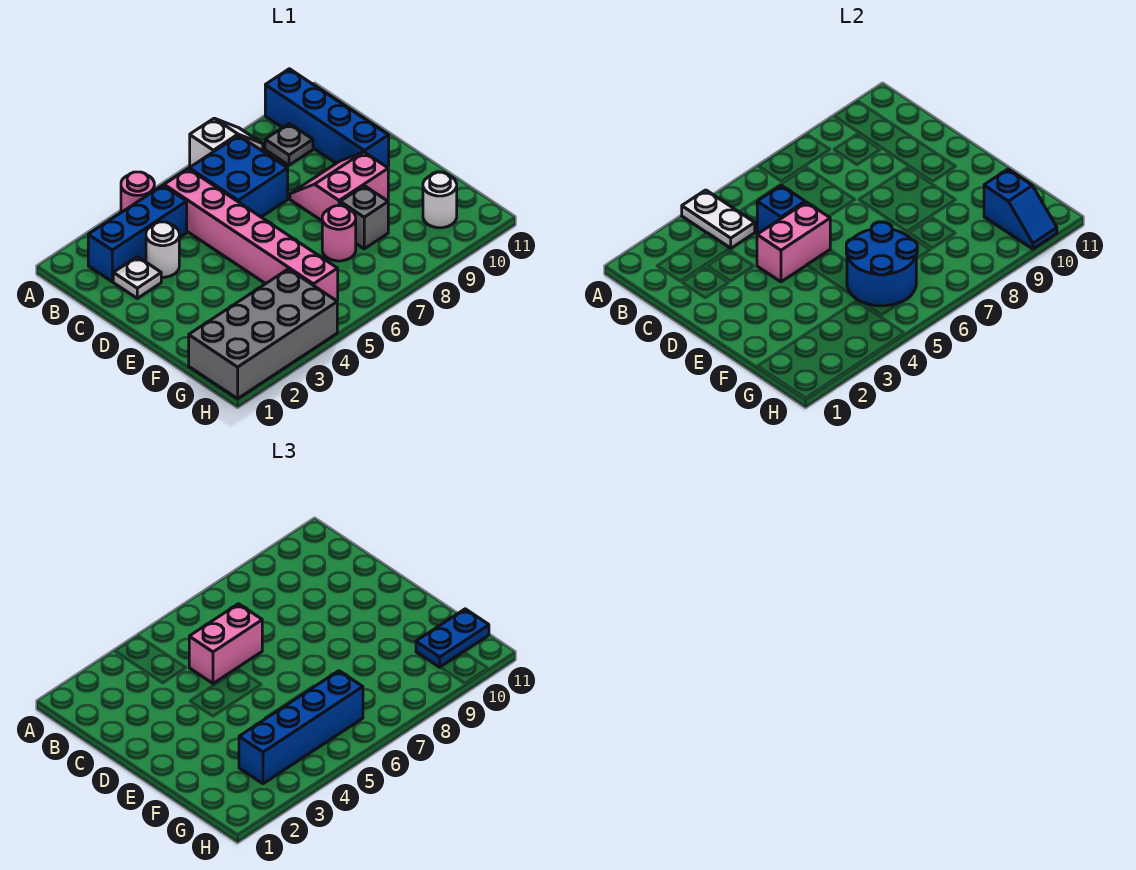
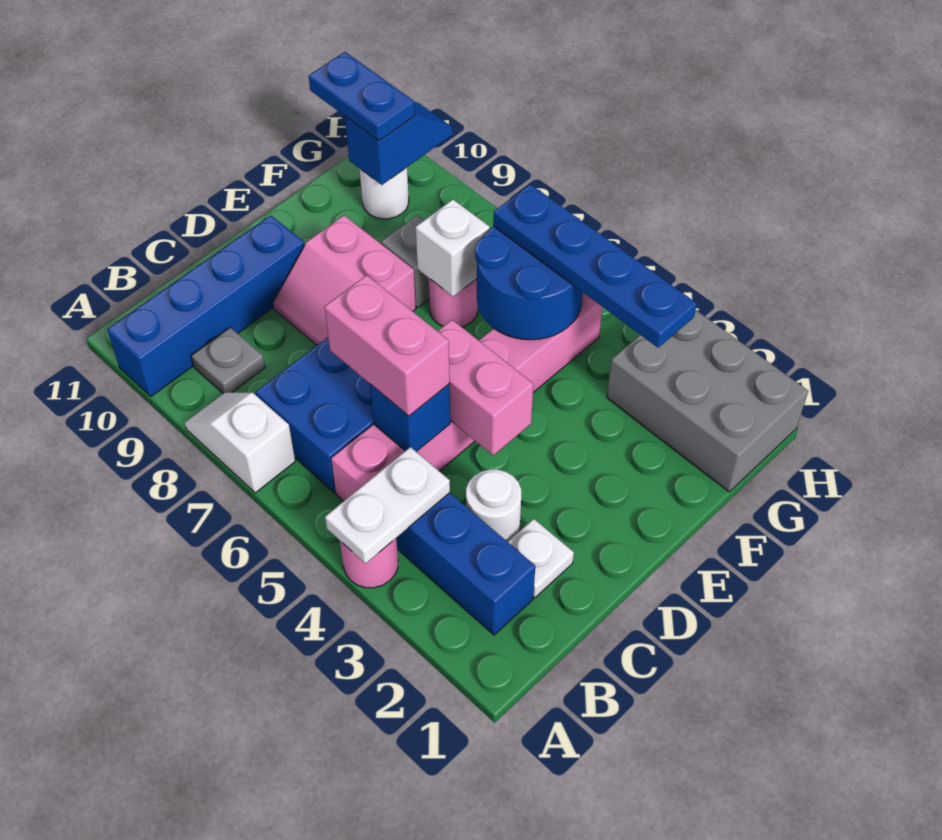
none -> white 1x1 brick [416,199,490,297]
grey 2x4 brick [189,269,337,399] -> grey 2x3 brick [607,310,808,492]
blue 1x4 brick [239,671,363,784] -> blue 1x4 plate [493,184,697,348]

